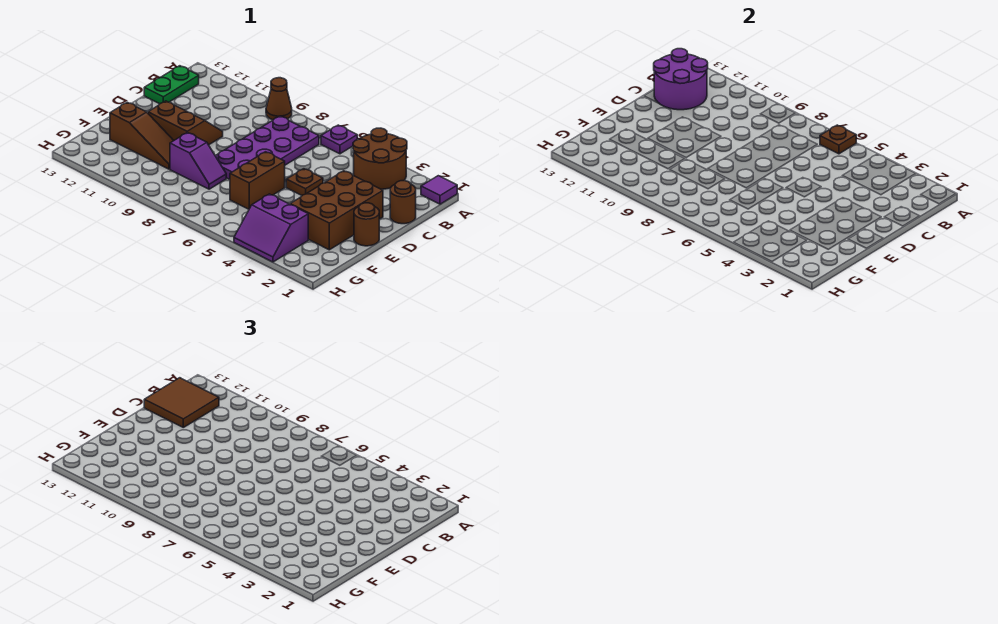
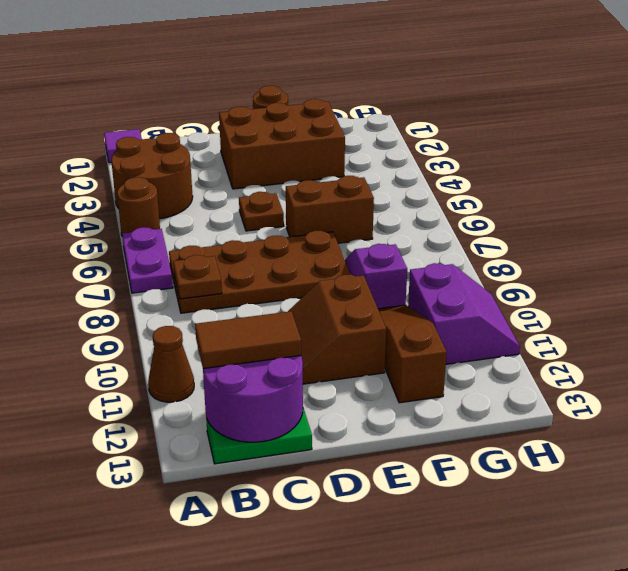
purple 1x1 plate [321,125,357,154] -> purple 1x2 plate [122,227,173,293]
brown 1x1 plate [820,125,856,154] -> brown 1x1 plate moved to [173,255,222,299]
brown 1x1 cone [266,78,292,120] -> brown 1x1 cone moved to [148,326,194,402]
purple 2x4 plate [216,116,319,179] -> brown 2x4 plate [169,231,351,313]
brown 2x2 tile [144,378,219,427] -> brown 1x2 tile [195,311,301,369]
brown 1x1 round brick [390,181,416,224] -> brown 1x1 round brick moved to [117,177,160,235]
purple 2x2 slope [234,194,308,262] -> purple 2x2 slope moved to [408,263,520,364]

